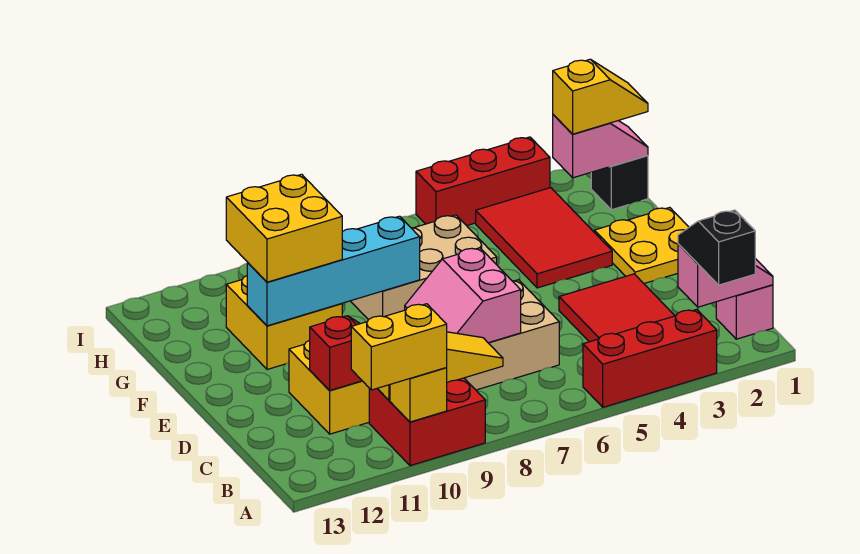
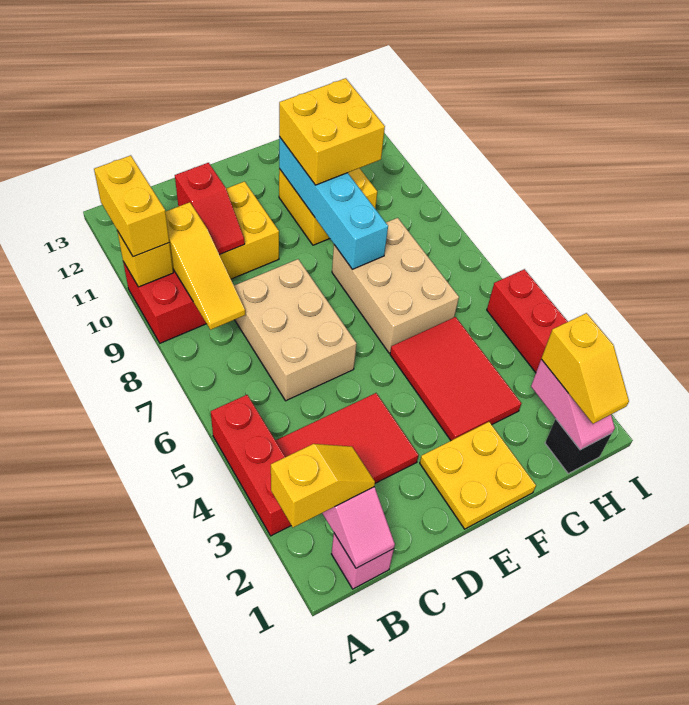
black 1x2 slope [678,210,755,285] -> yellow 1x2 slope [271,444,375,527]
pink 2x2 slope [405,248,521,343] -> none
red 2x3 tile [476,188,612,288] -> red 2x3 tile turned to [390,317,521,441]

